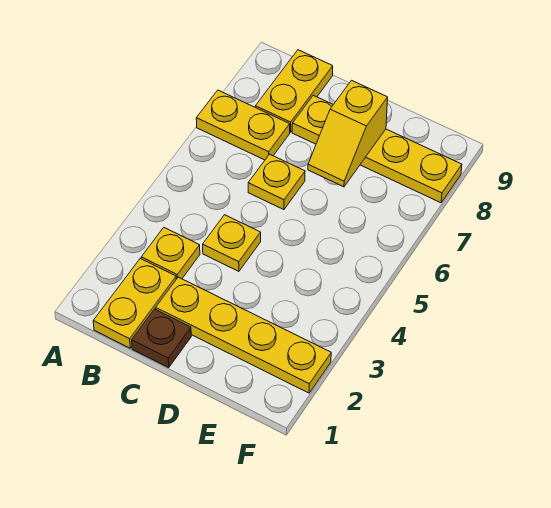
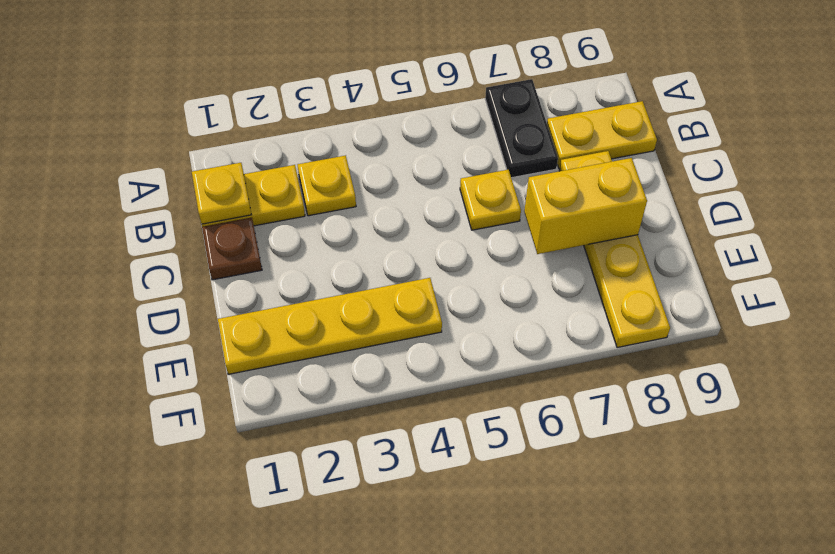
yellow 1x2 plate [196,90,290,160] -> black 1x2 plate [485,79,558,178]
yellow 1x4 plate [156,277,331,393] -> yellow 1x4 plate turned to [218,278,442,374]
yellow 1x1 plate [203,215,261,271] -> yellow 1x1 plate moved to [192,163,251,224]
yellow 1x2 slope [308,80,388,187] -> yellow 1x2 brick [524,158,647,254]

